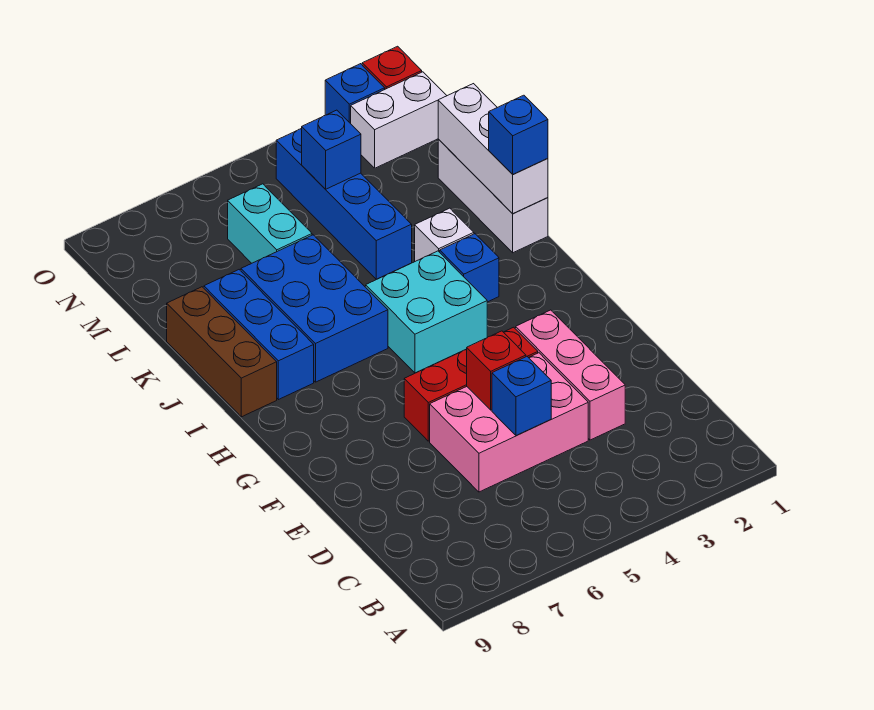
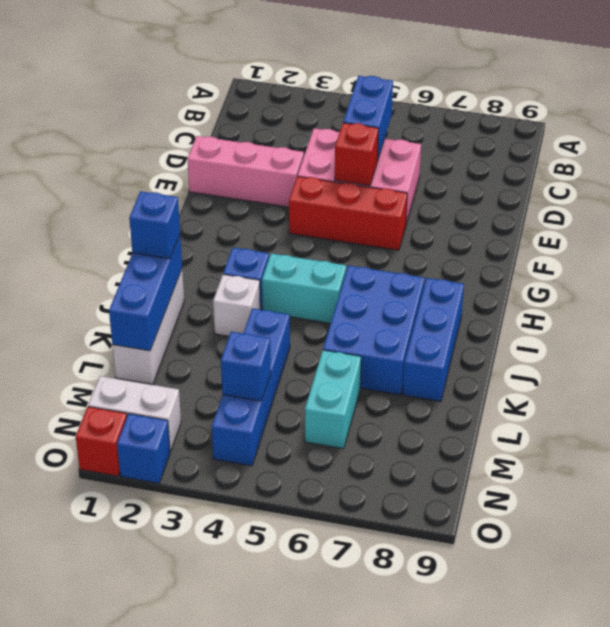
pink 1x3 brick [516,310,625,440] -> pink 1x3 brick turned to [188,136,304,207]
blue 1x1 brick [492,357,551,436] -> blue 1x2 brick [343,76,393,161]
cyan 2x2 brick [366,251,487,373] -> cyan 1x2 brick [262,254,346,323]
brown 1x3 brick [167,287,277,417] -> none
white 1x3 brick [438,84,548,214] -> blue 1x3 brick [109,234,182,351]

